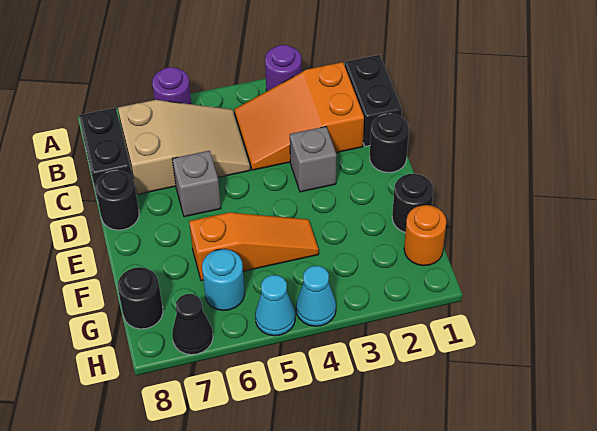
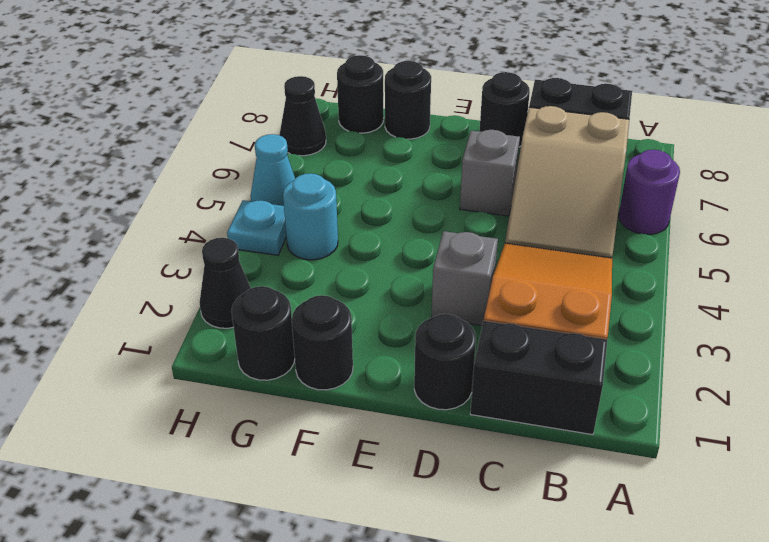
purple 1x1 round brick [265,45,302,91] -> none
orange 1x3 slope [189,213,319,281] -> none
none -> black 1x1 round brick [385,61,431,139]
orange 1x1 round brick [404,205,446,266] -> black 1x1 round brick [231,286,295,380]
cyan 1x1 round brick [202,249,245,310] -> cyan 1x1 round brick moved to [283,173,338,260]
none -> black 1x1 cone [199,238,251,328]
cyan 1x1 cone [296,266,336,326] -> cyan 1x1 plate [227,200,286,255]

